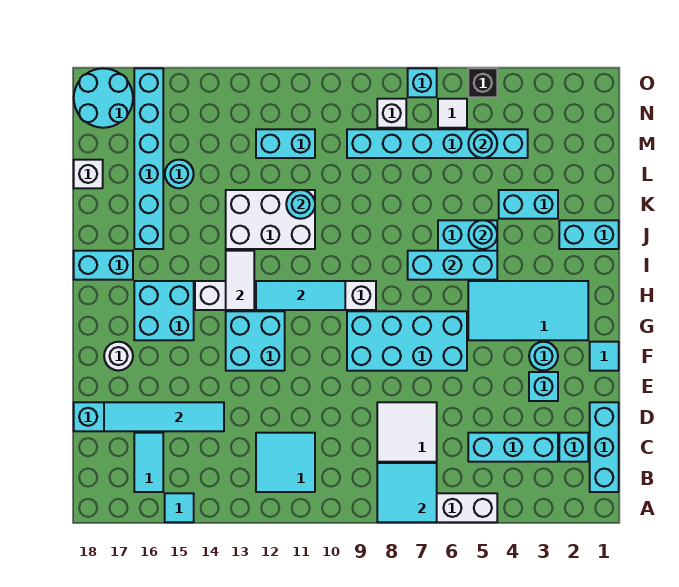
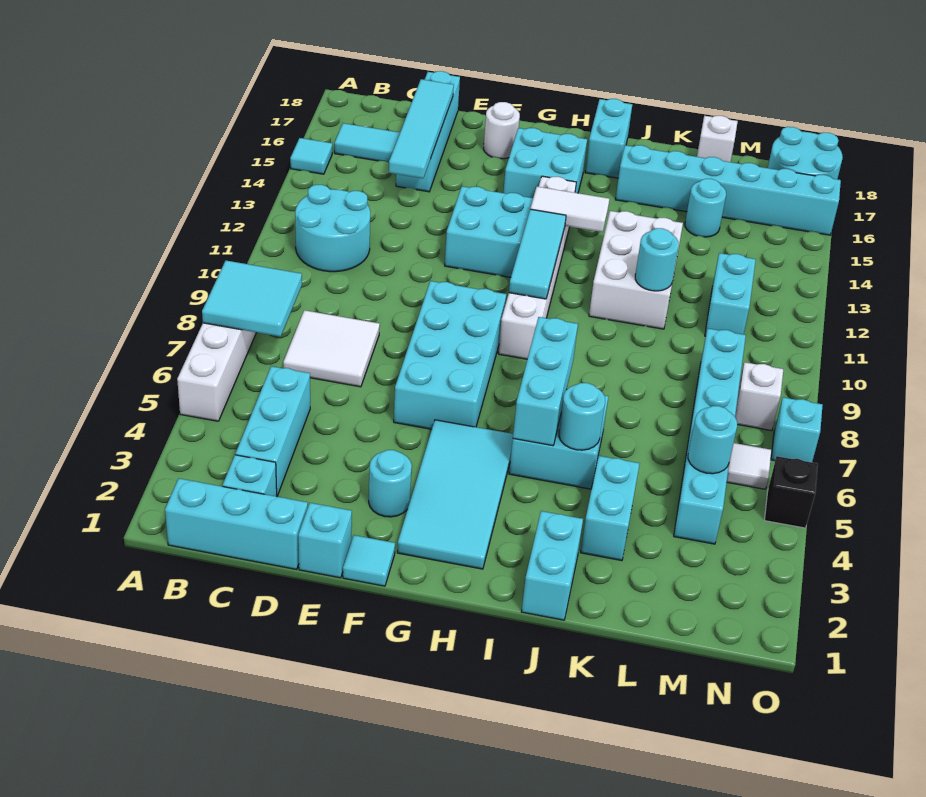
cyan 2x2 tile [256,433,315,492] -> cyan 2x2 round brick [295,185,370,272]
cyan 1x1 brick [529,372,558,401] -> cyan 1x1 brick moved to [298,503,352,578]

